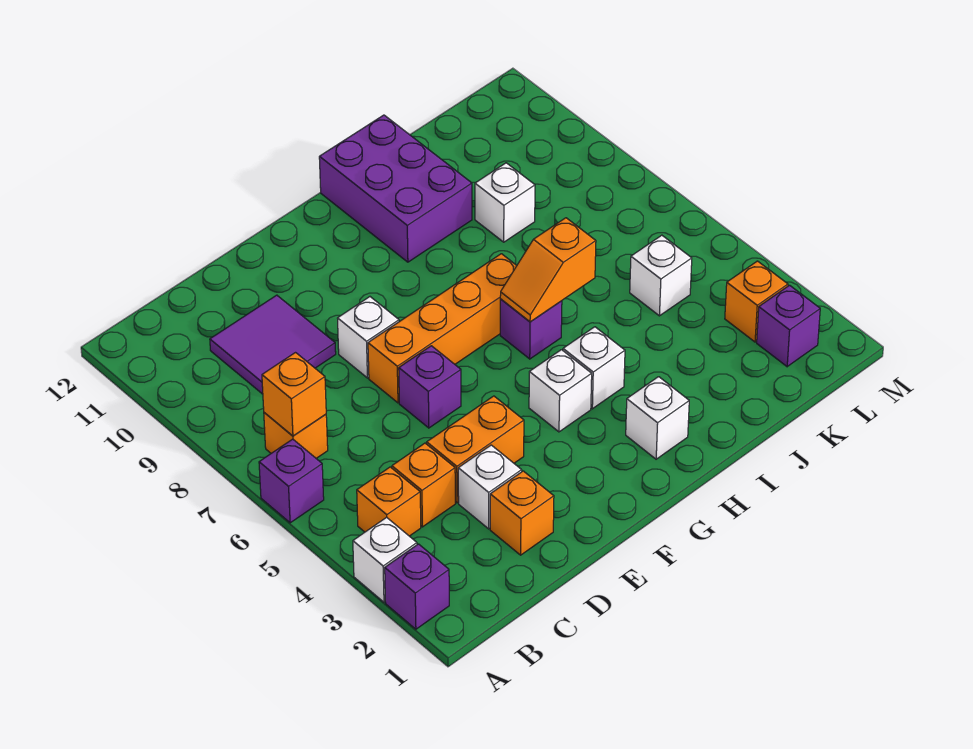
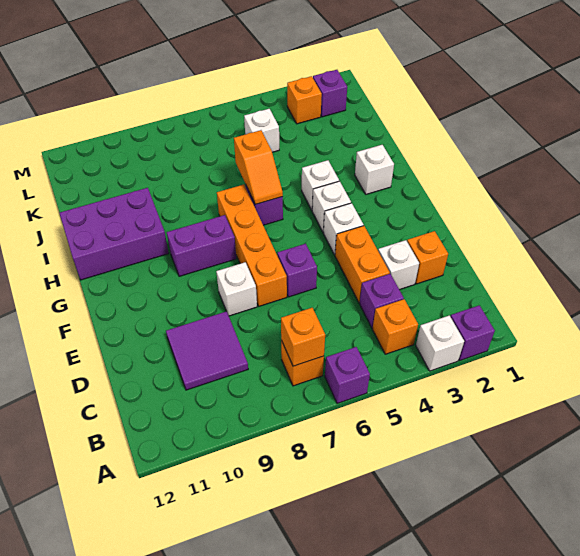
orange 1x1 brick [392,443,455,527] -> purple 1x1 brick [360,274,404,328]
none -> purple 1x2 brick [167,215,236,276]
white 1x1 brick [475,163,535,242] -> white 1x1 brick moved to [323,203,364,255]

